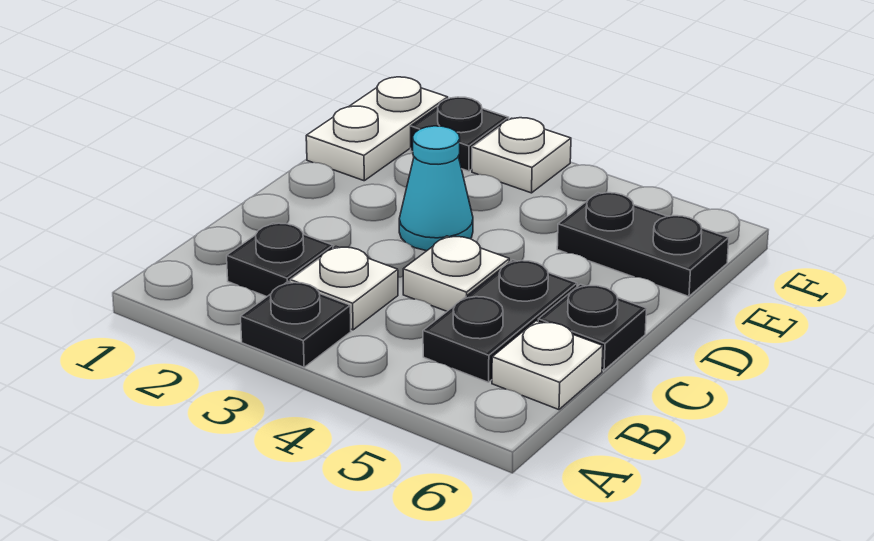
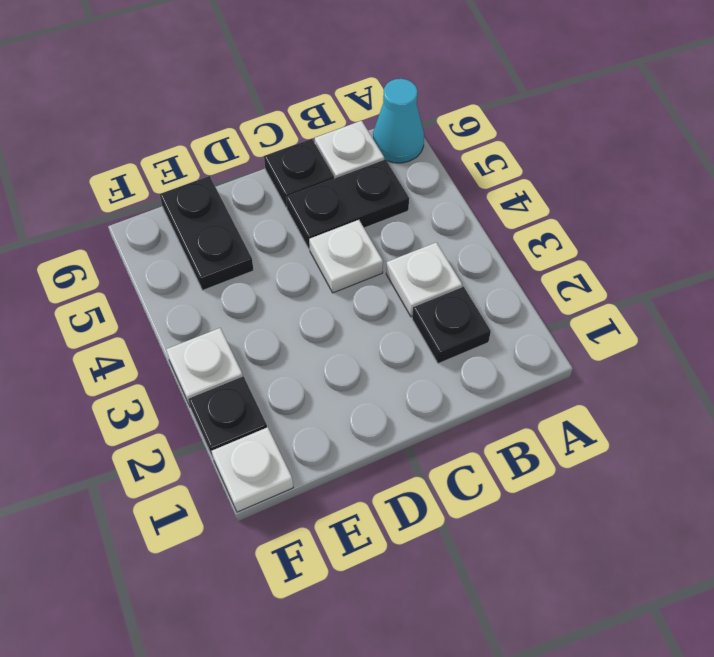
black 1x1 plate [241,282,351,367] -> none
cyan 1x1 cone [399,126,473,251] -> cyan 1x1 cone moved to [373,79,424,163]
white 1x2 plate [306,77,448,181] -> white 1x1 plate [212,427,293,512]

